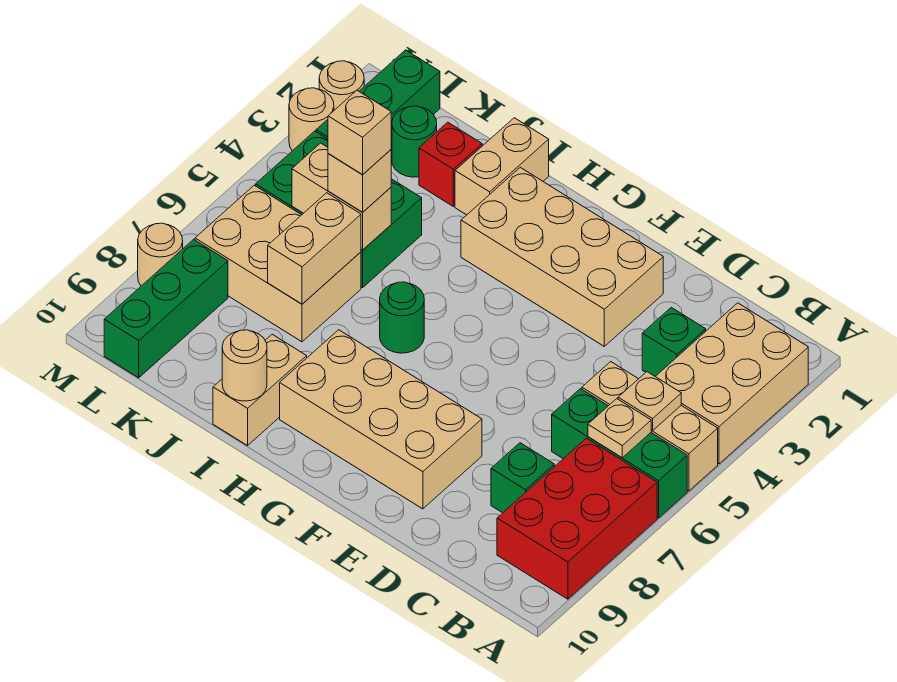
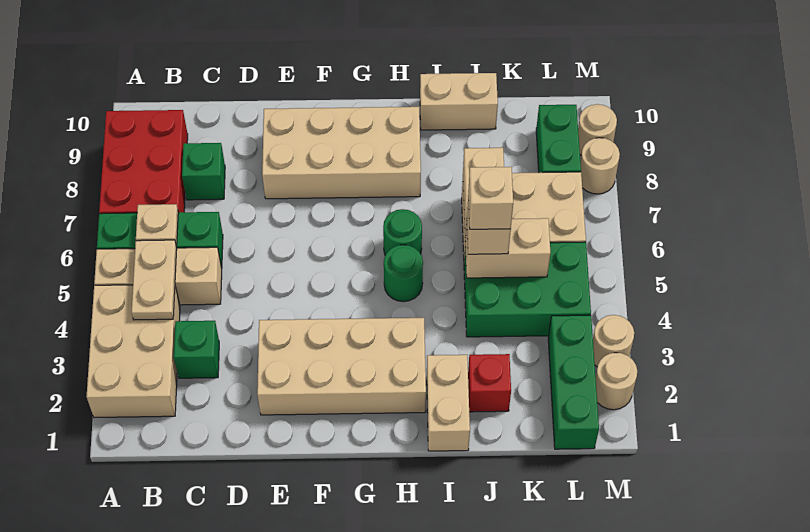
tan 1x1 plate [618,372,681,431] -> tan 1x2 plate [131,240,177,320]
tan 1x2 brick [213,334,307,446] -> tan 1x2 brick turned to [420,73,498,130]
tan 1x1 round brick [222,330,267,401] -> tan 1x1 round brick moved to [578,104,617,155]
green 1x1 round brick [392,106,437,177] -> green 1x1 round brick moved to [384,245,423,302]
green 1x3 brick [104,239,228,378] -> green 1x2 brick [536,105,581,173]

